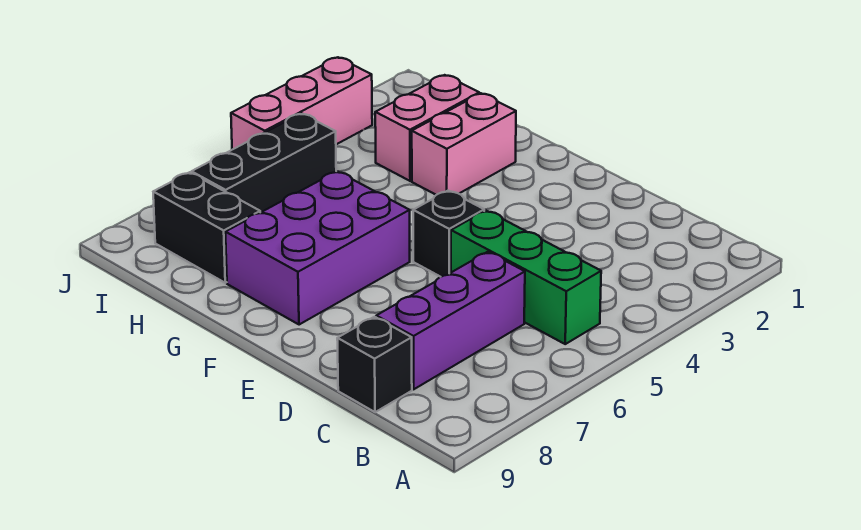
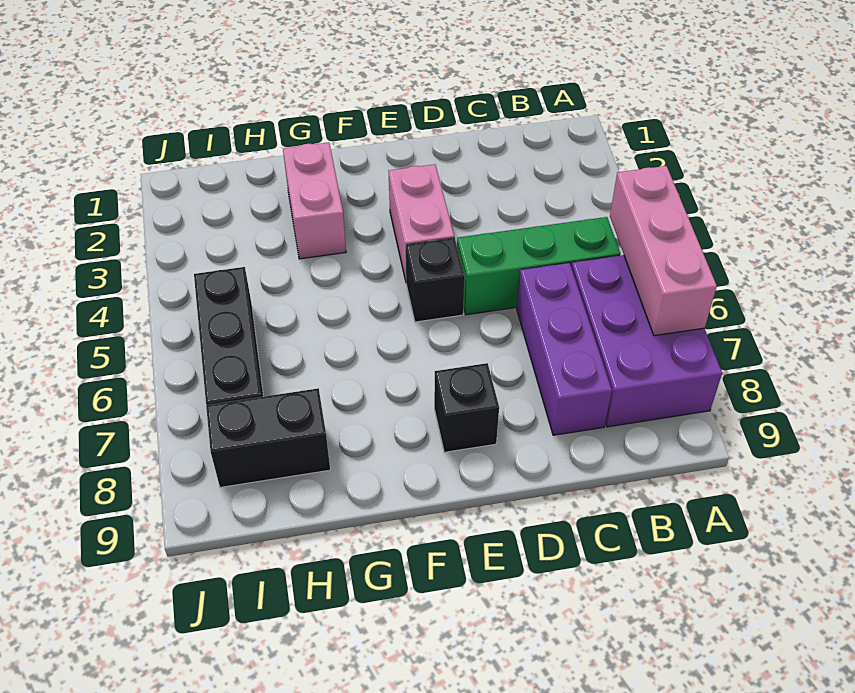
black 1x1 brick [337,317,412,412] -> black 1x1 brick moved to [434,363,499,452]
purple 2x3 brick [225,171,410,325] -> purple 2x3 brick moved to [572,255,722,427]
pink 1x2 brick [375,75,479,181] -> pink 1x2 brick moved to [388,164,454,281]
pink 1x3 brick [231,57,372,150] -> pink 1x3 brick moved to [610,166,717,336]

